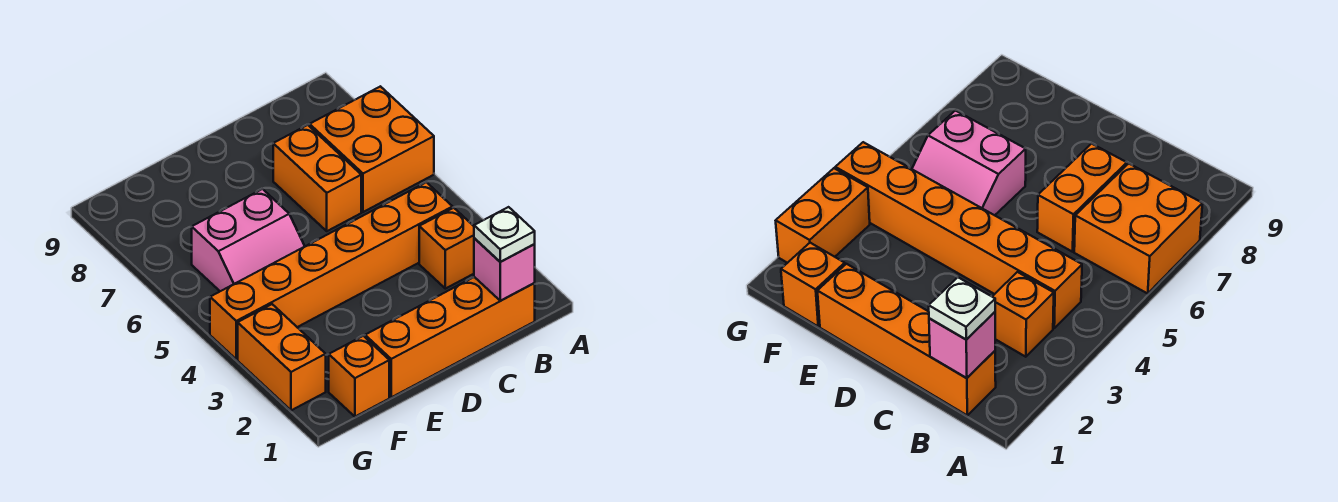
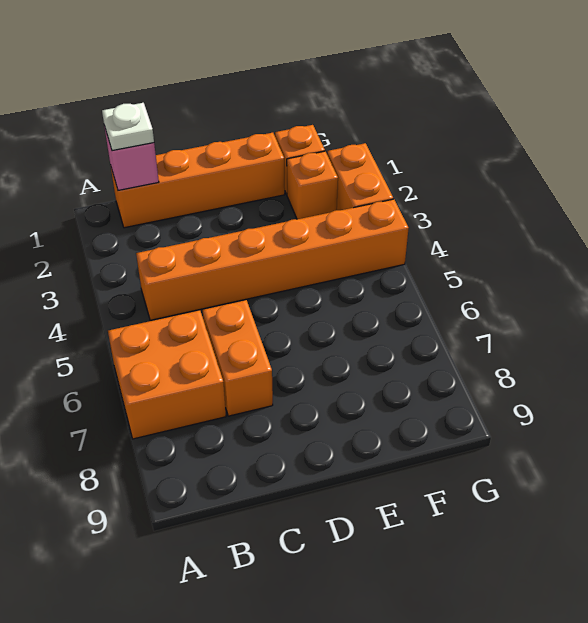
orange 1x1 brick [419,208,474,289] -> orange 1x1 brick moved to [287,151,338,219]
pink 2x2 slope [192,189,305,291] -> none

